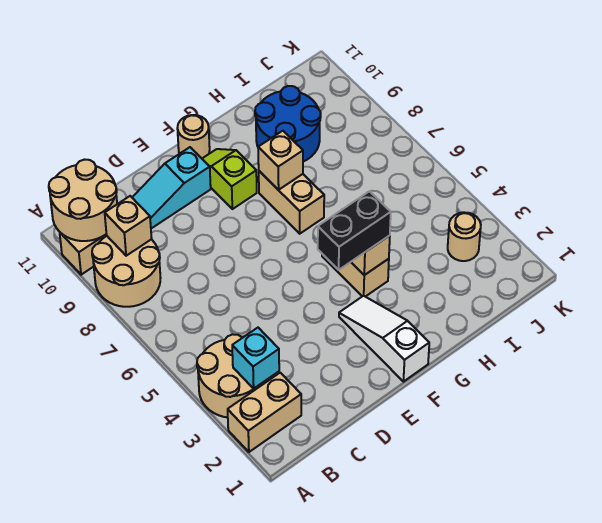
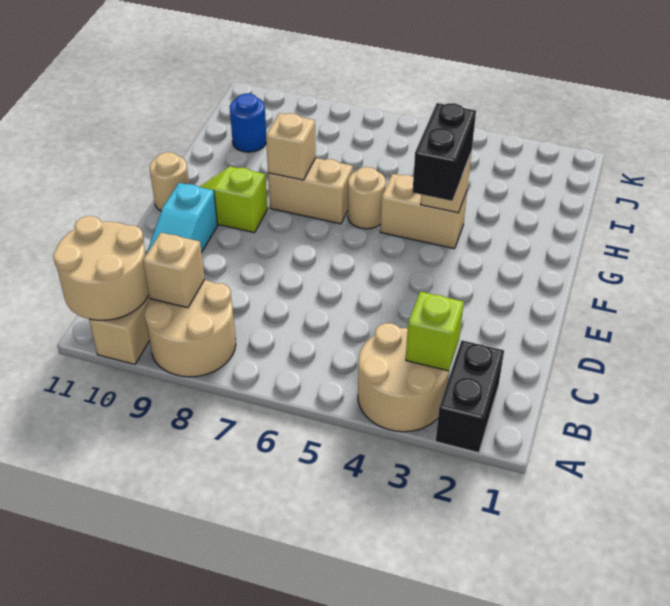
tan 1x2 brick [228,373,301,452] -> black 1x2 brick [436,340,504,453]
cyan 1x1 brick [232,328,279,388] -> lime 1x1 brick [406,292,464,371]
white 1x3 slope [339,296,429,382] -> none
blue 2x2 round brick [255,86,321,162] -> blue 1x1 round brick [230,94,266,152]
tan 1x1 round brick [448,212,481,261] -> tan 1x1 round brick moved to [348,167,386,229]

